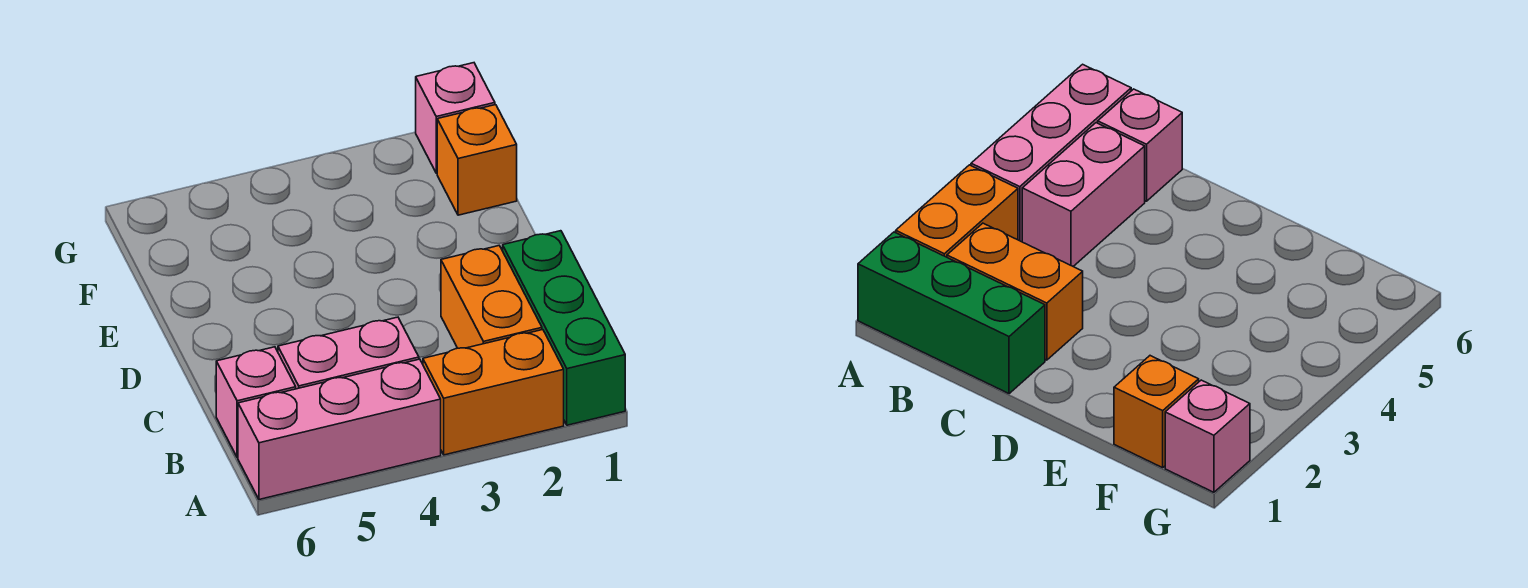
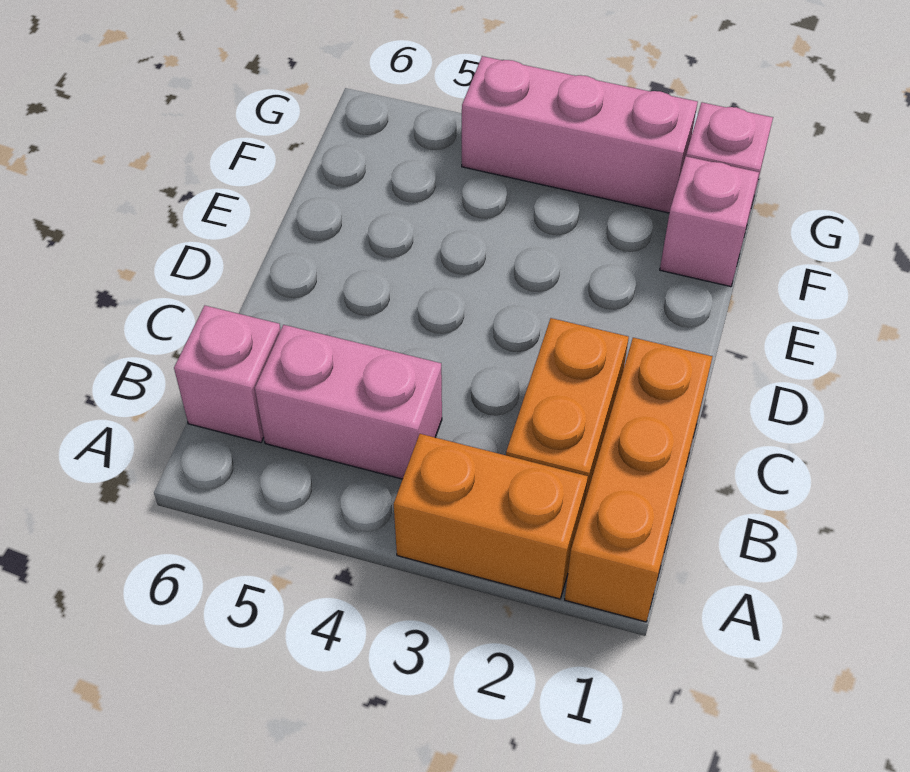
green 1x3 brick [503,231,625,425] -> orange 1x3 brick [565,338,712,622]
pink 1x3 brick [238,359,441,499] -> pink 1x3 brick moved to [462,56,698,213]
orange 1x1 brick [437,105,517,215] -> pink 1x1 brick [660,156,759,287]

